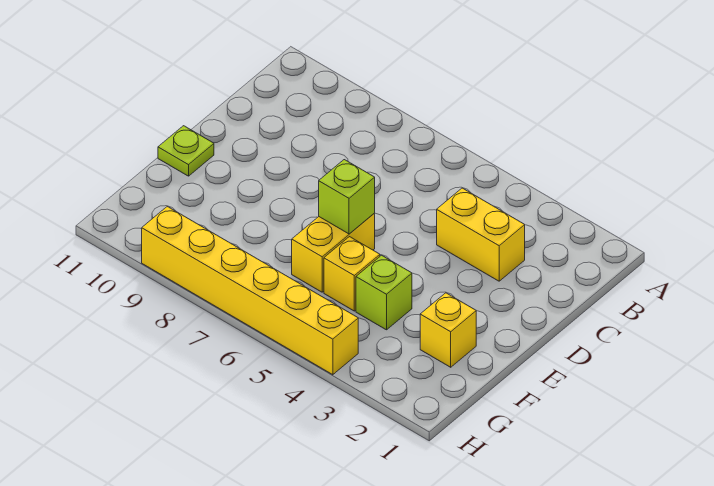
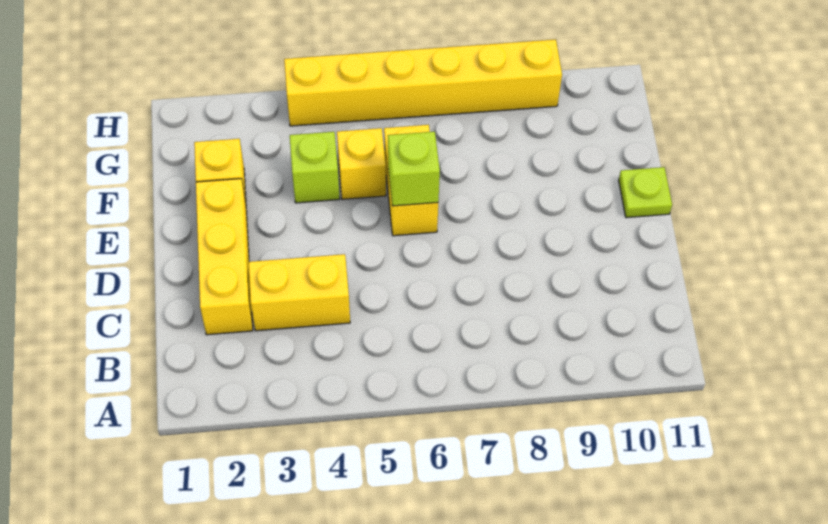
none -> yellow 1x3 brick [196,179,253,335]

